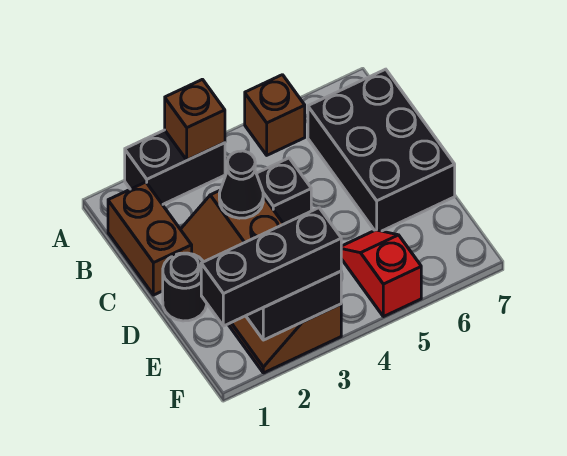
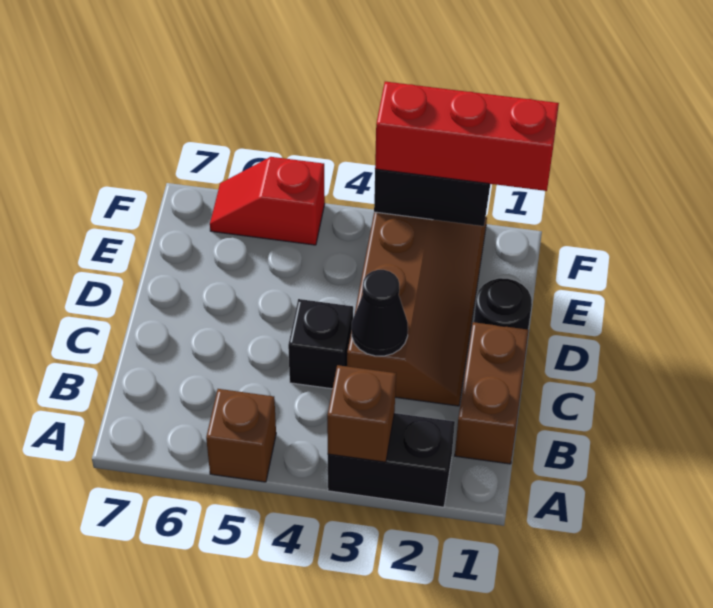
black 2x3 brick [308,69,455,231] -> none
red 1x2 slope [341,230,421,317] -> red 1x2 slope turned to [210,157,325,245]
black 1x3 brick [201,208,341,326] -> red 1x3 brick [375,82,559,191]

